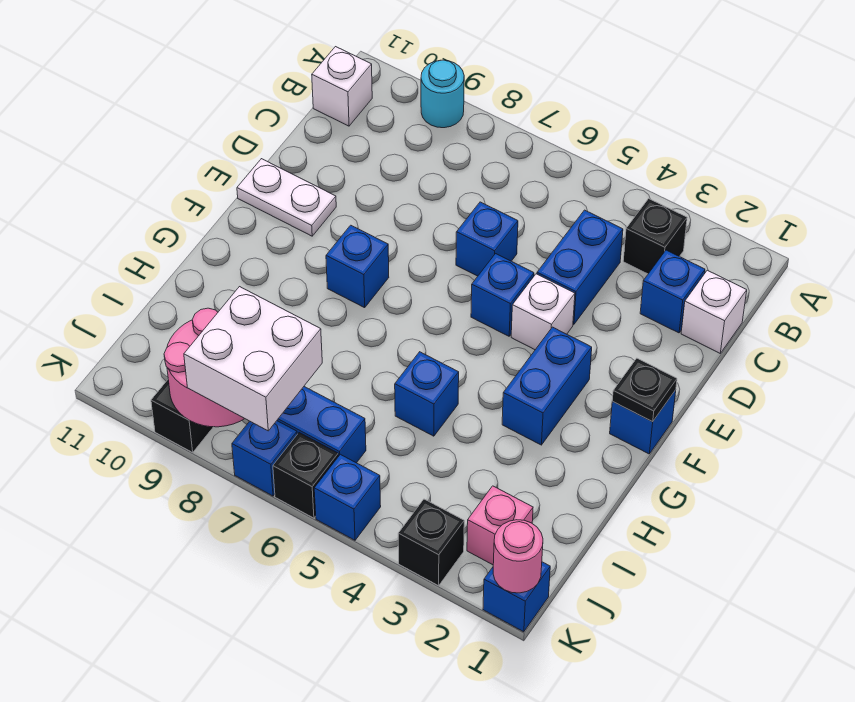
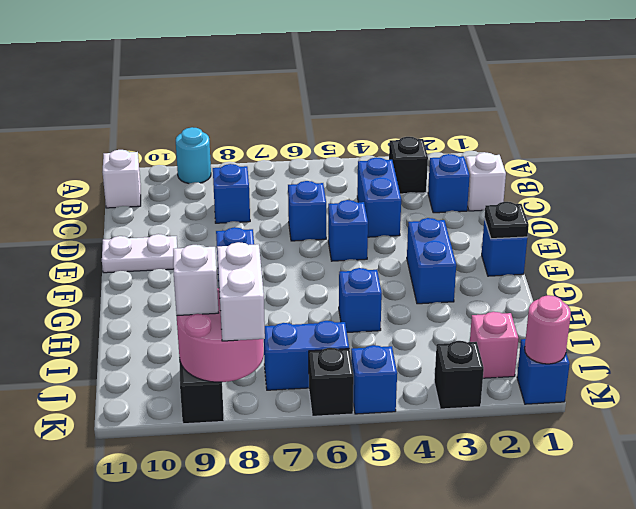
white 1x1 brick [511,274,575,350] -> white 1x1 brick moved to [173,245,218,315]
white 2x2 brick [184,287,322,431] -> white 1x2 brick [217,242,265,341]
blue 1x1 brick [232,421,297,496] -> blue 1x1 brick moved to [213,164,250,223]

